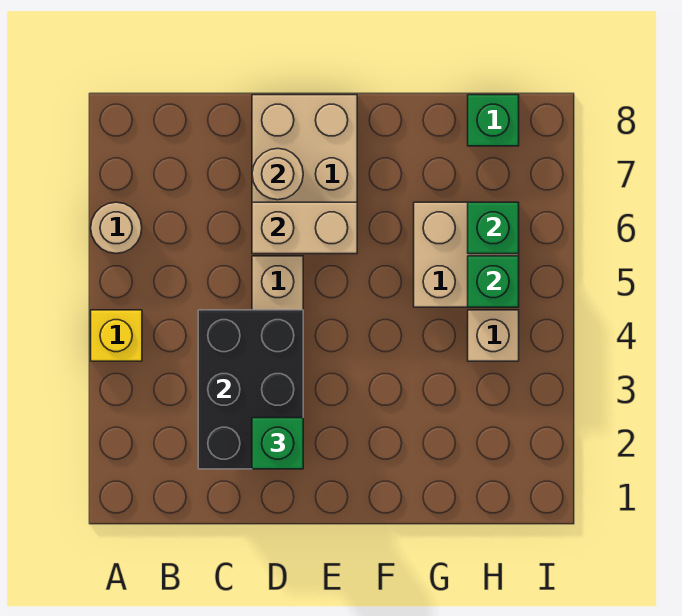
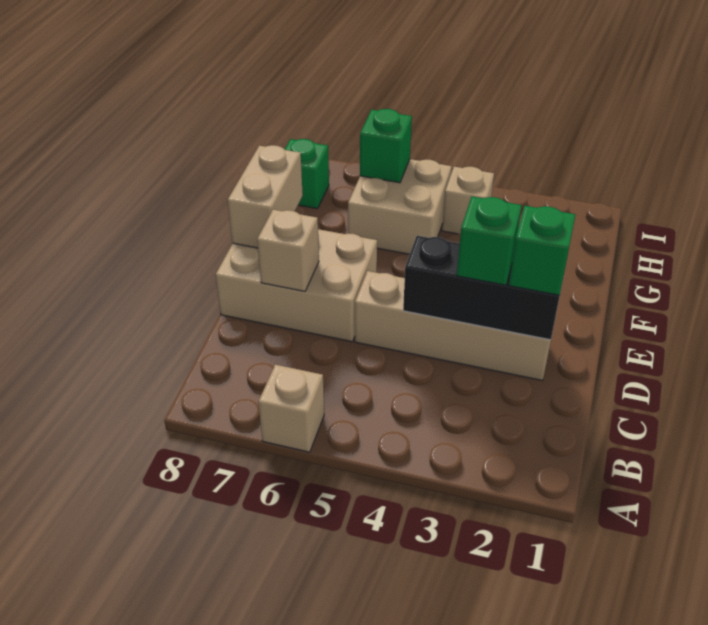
yellow 1x1 brick [91,310,142,361] -> none
tan 1x1 round brick [91,202,142,254] -> tan 1x1 brick [258,365,324,452]
black 2x3 brick [198,310,303,469] -> black 1x3 brick [403,236,560,340]
tan 1x2 brick [252,202,357,254] -> tan 1x2 brick moved to [228,145,303,248]
tan 1x1 round brick [252,148,303,200] -> tan 1x1 brick [257,210,319,291]
green 1x1 brick [468,256,519,307] -> green 1x1 brick moved to [457,196,522,285]

